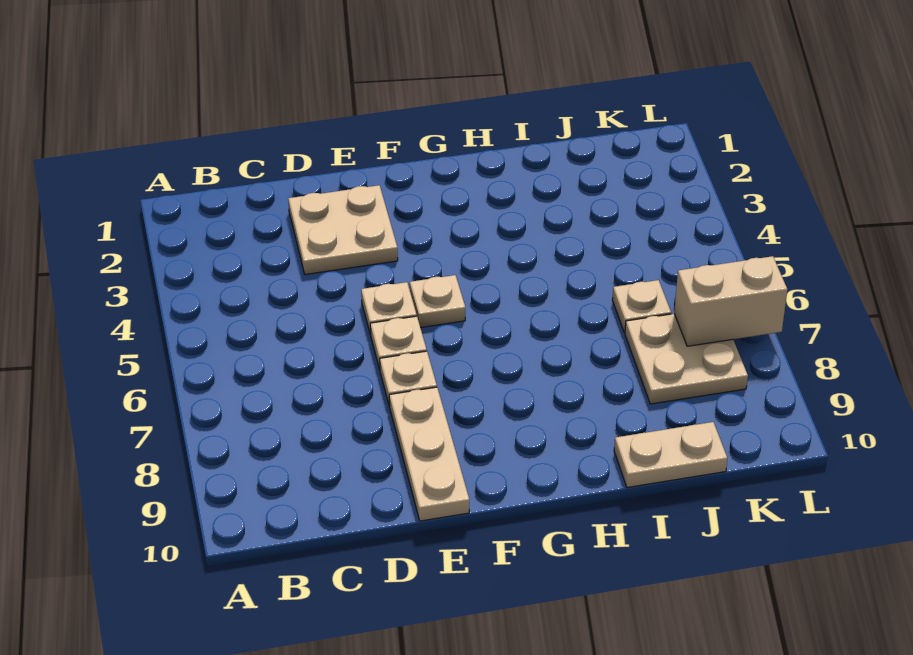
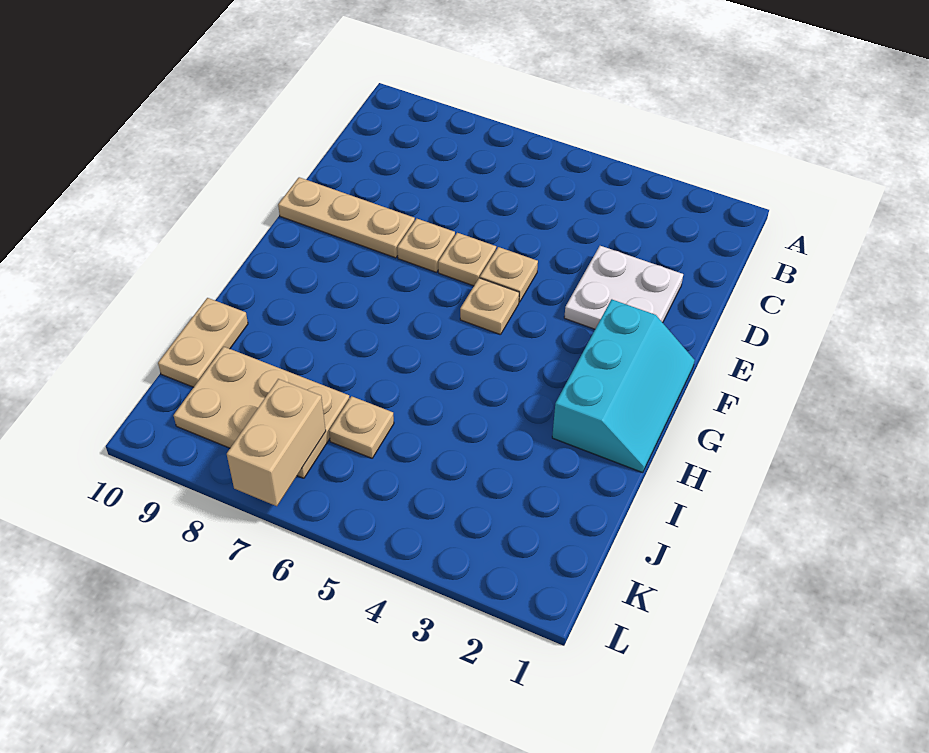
tan 2x2 plate [288,185,398,275] -> white 2x2 plate [564,246,683,329]
none -> cyan 2x3 slope [552,299,695,473]
tan 2x2 plate [625,314,748,404] -> tan 2x3 plate [174,347,350,478]

